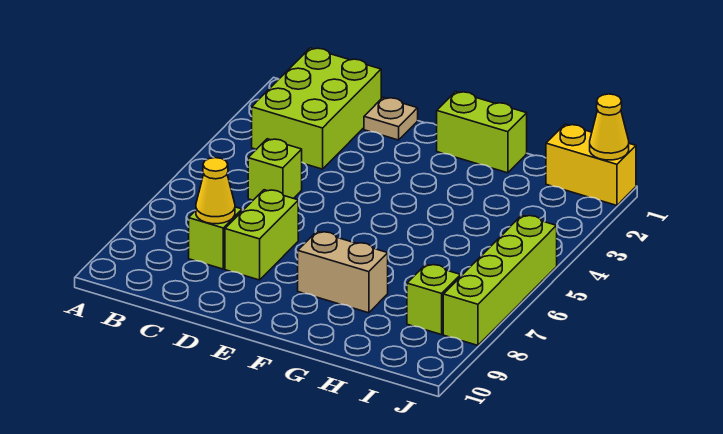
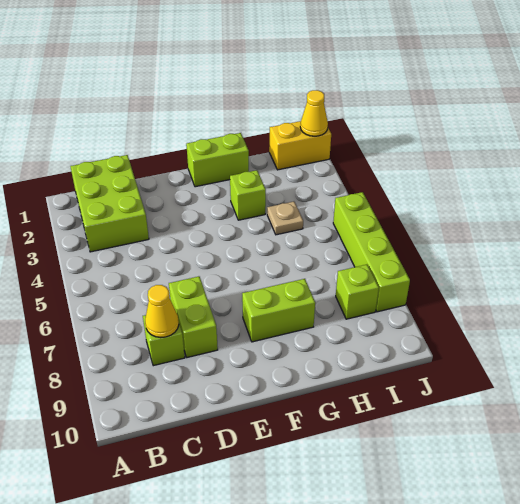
lime 1x1 brick [248,139,302,200] -> lime 1x1 brick moved to [230,170,266,220]
tan 1x1 plate [364,98,418,140] -> tan 1x1 plate moved to [267,202,303,235]
tan 1x2 brick [298,232,388,313] -> lime 1x2 brick [242,279,315,342]

